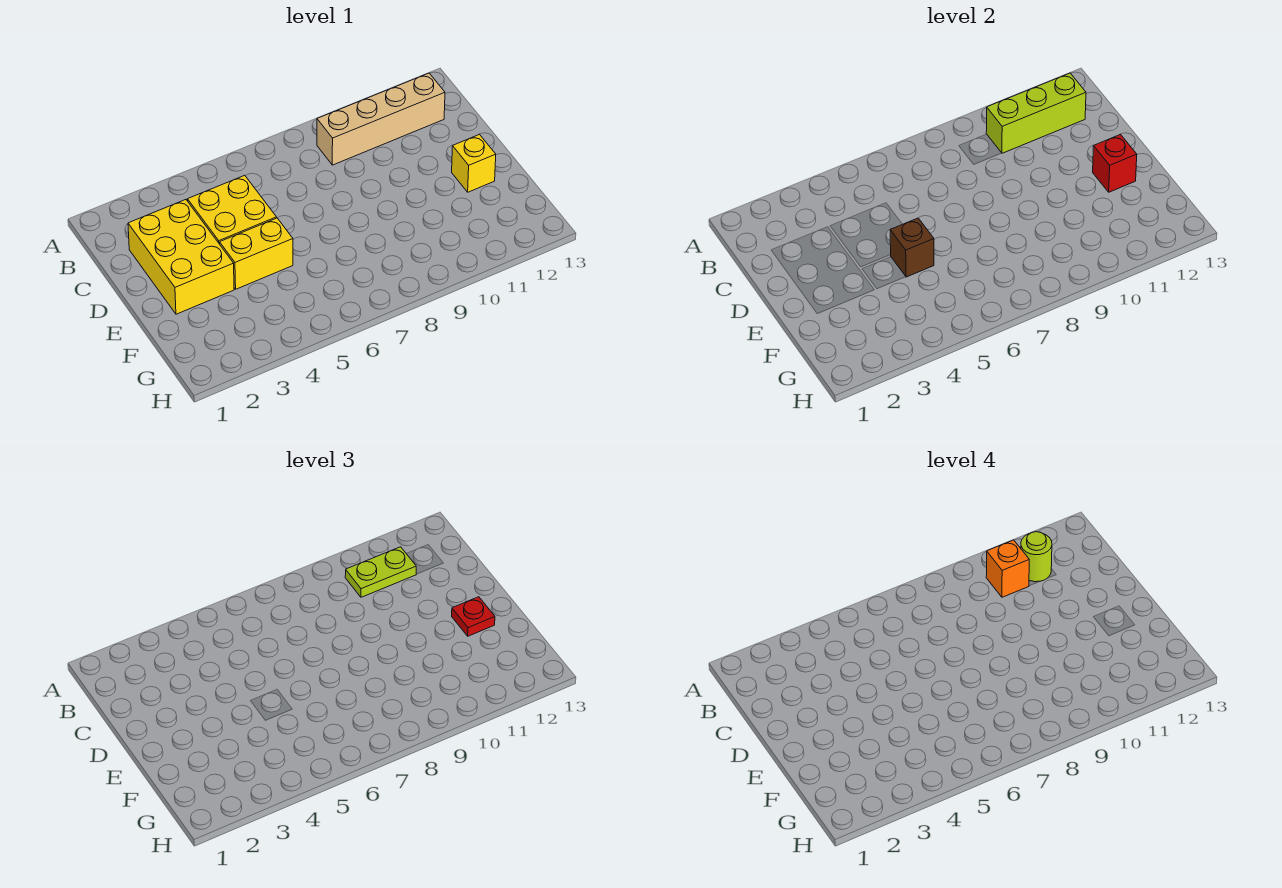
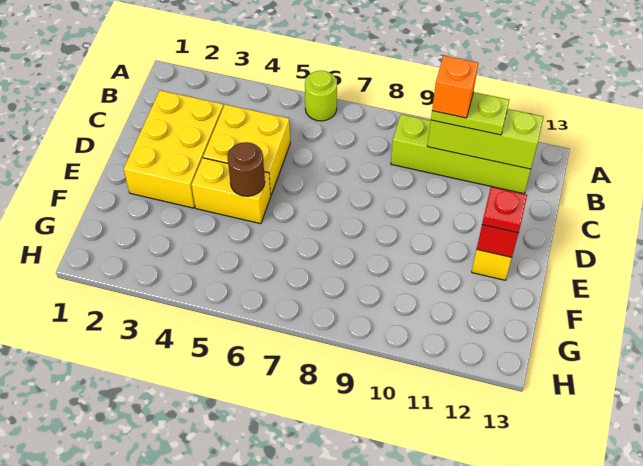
tan 1x4 brick [317,73,445,165] -> lime 1x4 brick [391,114,531,194]
lime 1x1 round brick [1021,532,1052,582] -> lime 1x1 round brick moved to [305,71,337,121]
brown 1x1 brick [890,218,934,277] -> brown 1x1 round brick [227,142,265,196]

